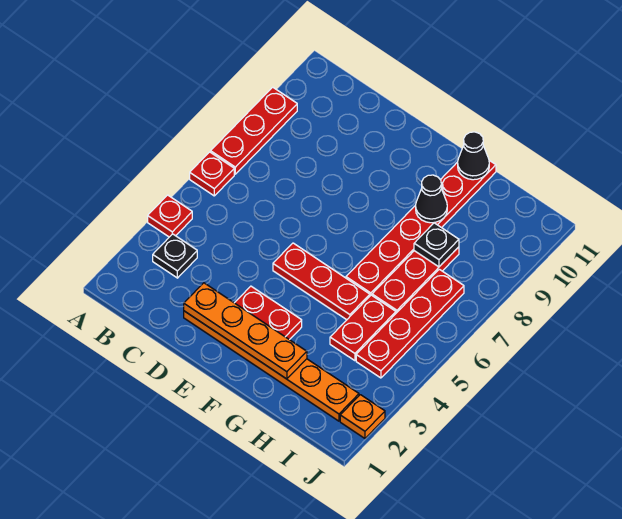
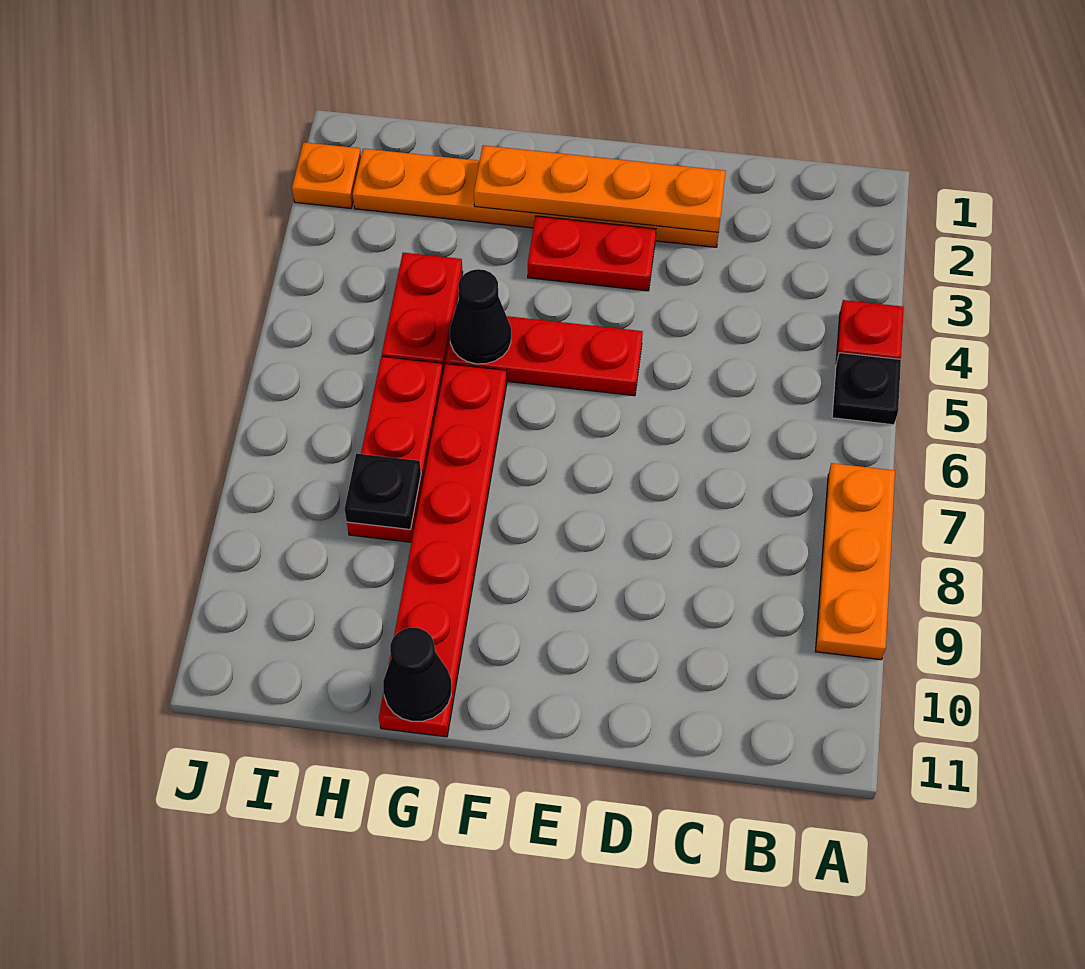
red 1x1 plate [190,152,234,196] -> none
red 1x3 plate [211,87,297,174] -> orange 1x3 plate [815,463,895,660]
black 1x1 plate [153,234,197,278] -> black 1x1 plate moved to [832,353,901,425]
black 1x1 cone [416,175,447,223] -> black 1x1 cone moved to [450,269,511,364]
red 1x4 plate [356,269,464,378] -> none

